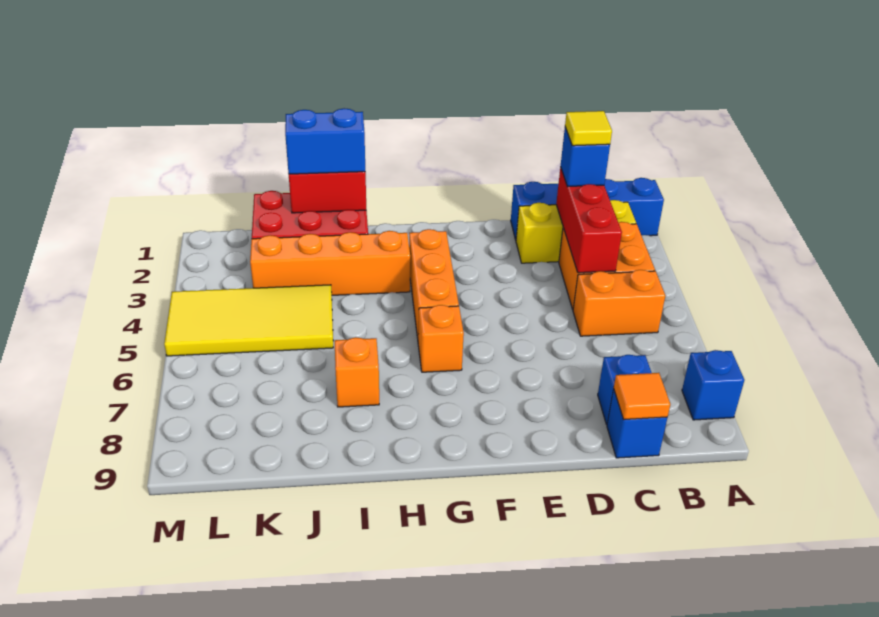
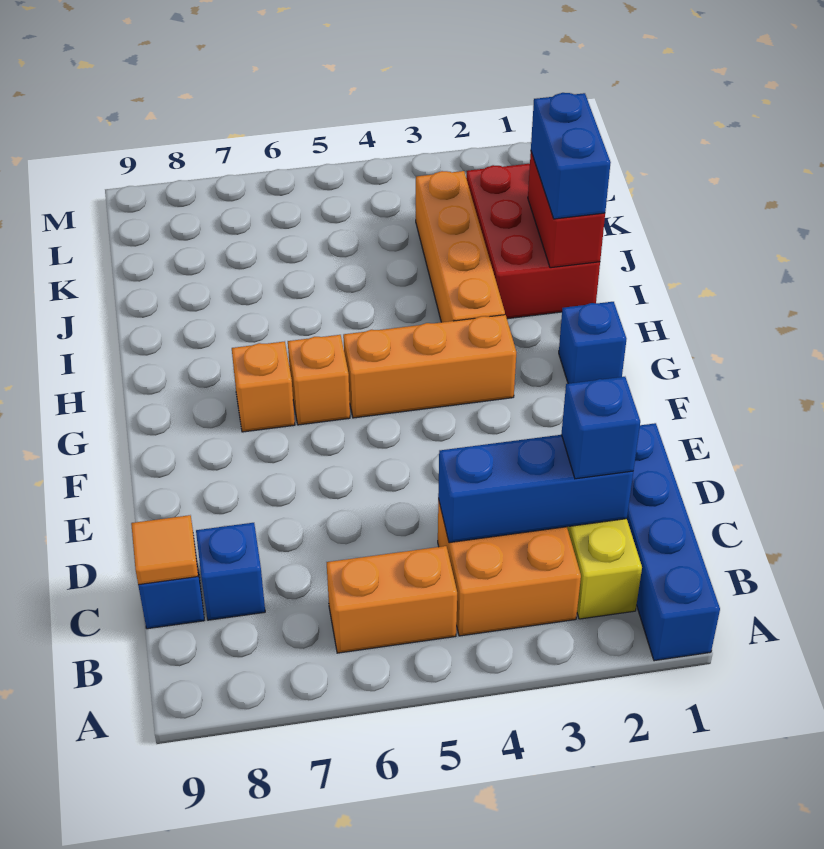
blue 1x1 brick [682,350,744,420] -> blue 1x1 brick moved to [559,302,626,384]
orange 1x2 brick [573,270,665,336] -> orange 1x2 brick turned to [327,546,457,653]
red 1x3 brick [556,167,622,273] -> blue 1x3 brick [438,435,633,543]
yellow 1x1 tile [565,111,612,146] -> none
orange 1x1 brick [335,337,379,407] -> orange 1x1 brick moved to [232,341,295,432]
yellow 2x4 tile [164,285,333,356] -> none

